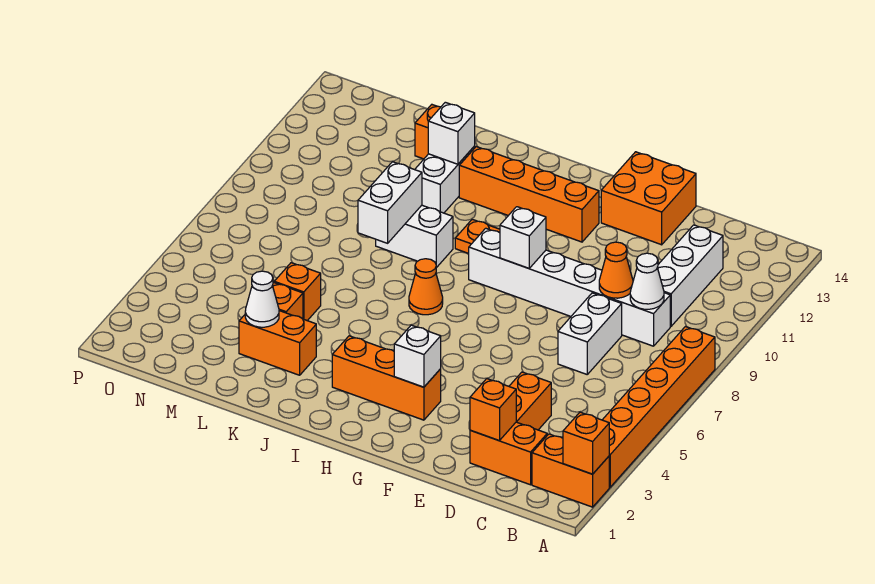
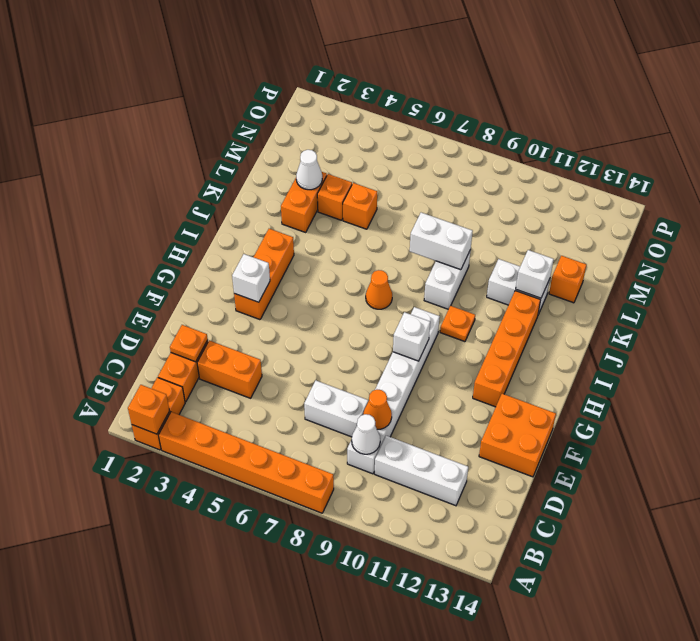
orange 1x1 brick [470,379,516,441] -> orange 1x1 plate [170,325,208,362]

